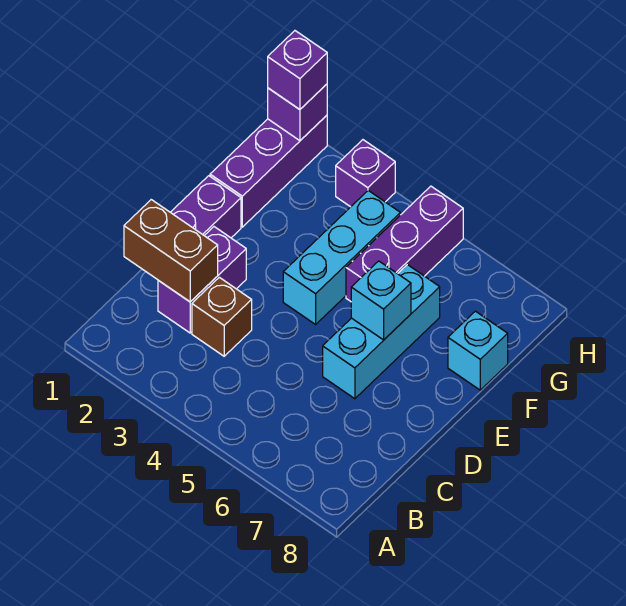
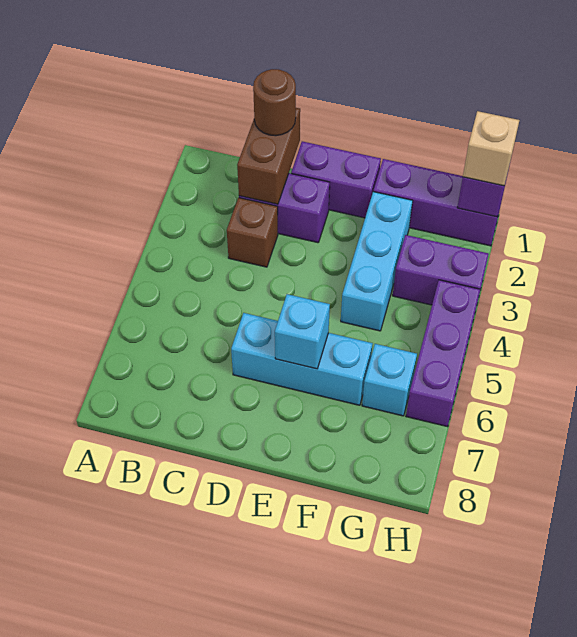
none -> brown 1x1 round brick [253,69,296,136]
cyan 1x3 brick [283,191,400,324] -> cyan 1x3 brick turned to [341,192,413,331]
purple 1x3 brick [346,186,463,301] -> purple 1x3 brick turned to [406,280,480,427]
cyan 1x1 brick [448,311,508,390] -> cyan 1x1 brick moved to [362,344,417,416]
purple 1x1 brick [268,31,327,109] -> tan 1x1 brick [463,111,520,186]
purple 1x1 brick [336,140,395,207] -> purple 1x2 brick [393,235,489,305]

